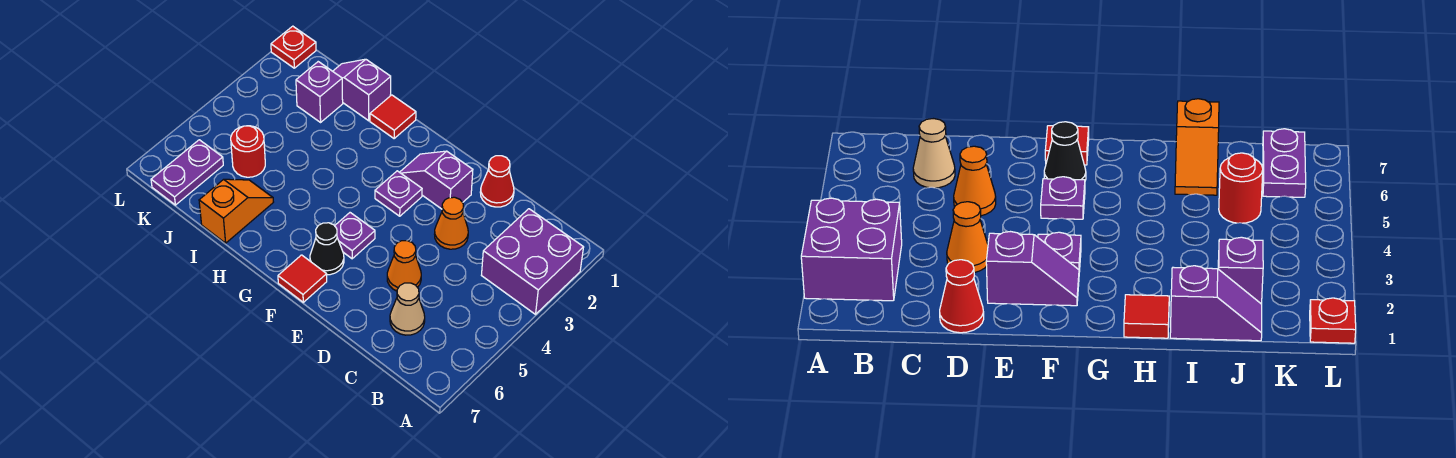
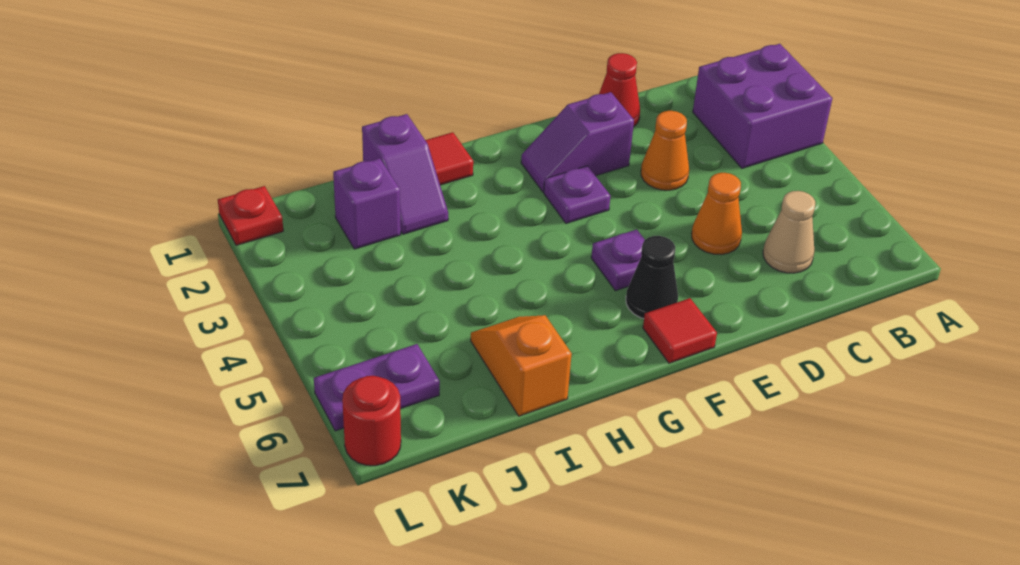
purple 1x2 slope [333,59,391,121] -> purple 1x2 slope turned to [362,114,448,234]
red 1x1 round brick [231,126,265,177] -> red 1x1 round brick moved to [342,376,401,466]
purple 1x2 plate [151,140,223,205] -> purple 1x2 plate turned to [314,344,440,431]

